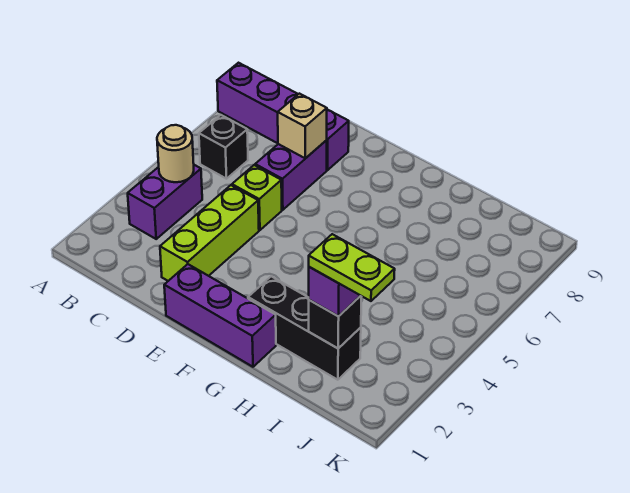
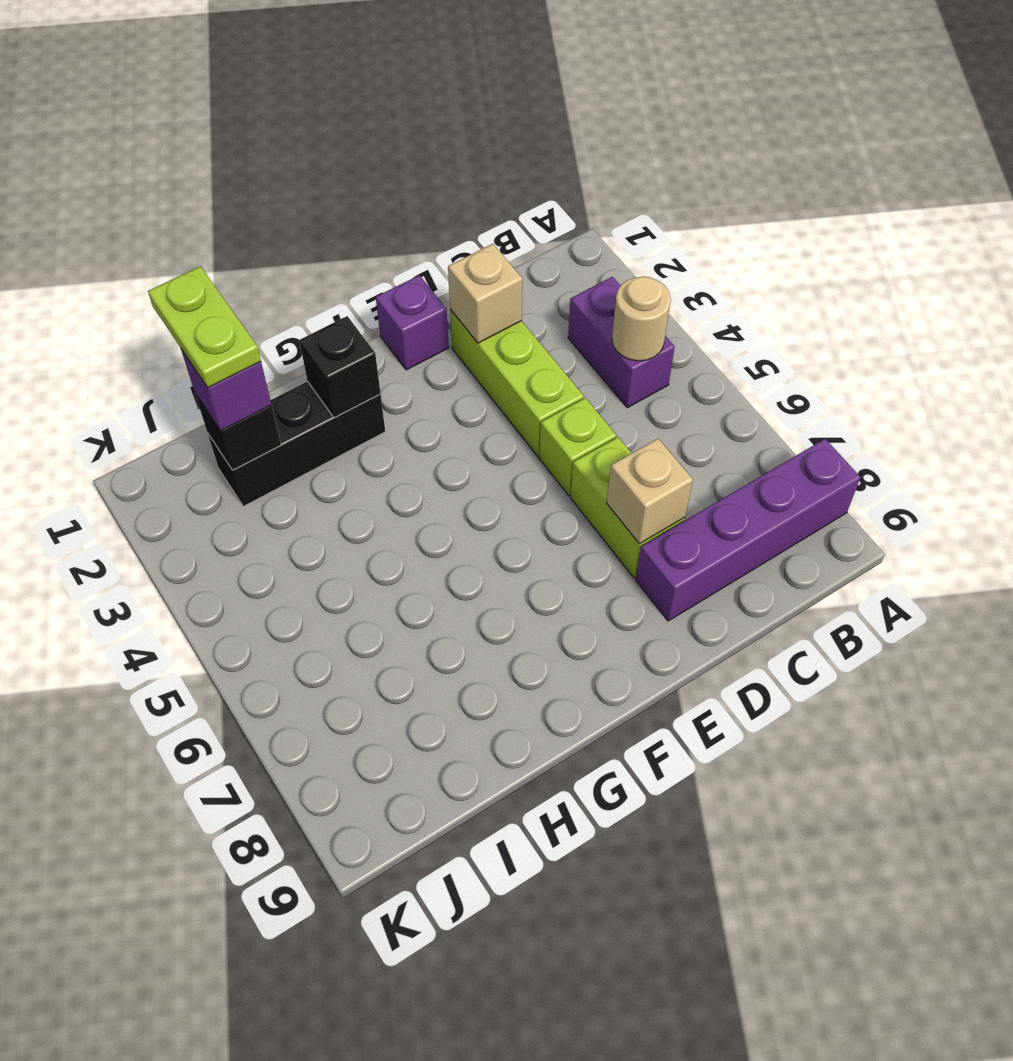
black 1x1 brick [199,115,248,179] -> black 1x1 brick moved to [299,316,381,418]
none -> tan 1x1 brick [448,244,522,343]
purple 1x2 brick [255,140,327,210] -> lime 1x2 brick [570,437,685,578]
purple 1x3 brick [164,264,276,367] -> purple 1x1 brick [376,275,449,370]
lime 1x2 plate [309,234,395,301] -> lime 1x2 plate turned to [148,266,261,388]

